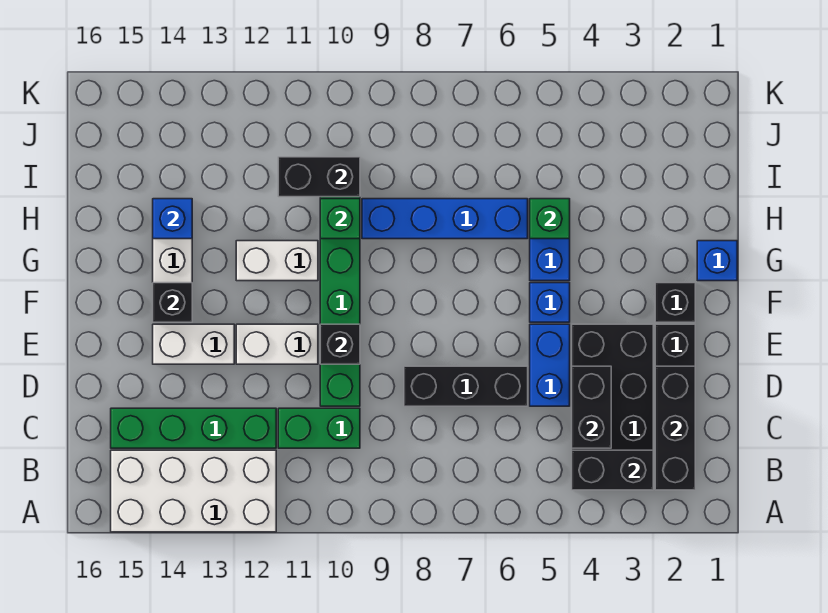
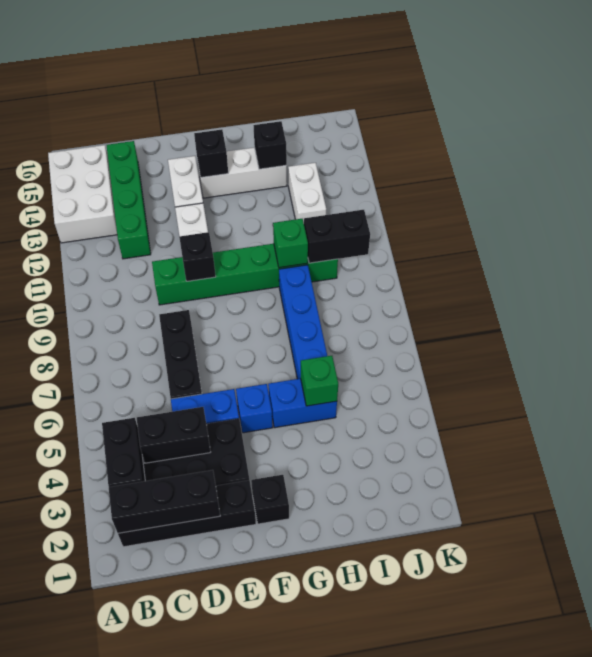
white 2x4 brick [111,450,276,532] -> white 2x3 brick [48,145,117,243]
green 1x2 brick [278,408,360,448] -> none
blue 1x1 brick [697,241,737,281] -> none
white 1x2 brick [236,241,318,281] -> white 1x2 brick moved to [288,163,326,222]
blue 1x1 brick [153,199,192,239] -> black 1x1 brick [254,121,287,169]
black 1x2 brick [278,157,360,197] -> black 1x2 brick turned to [304,210,370,263]

